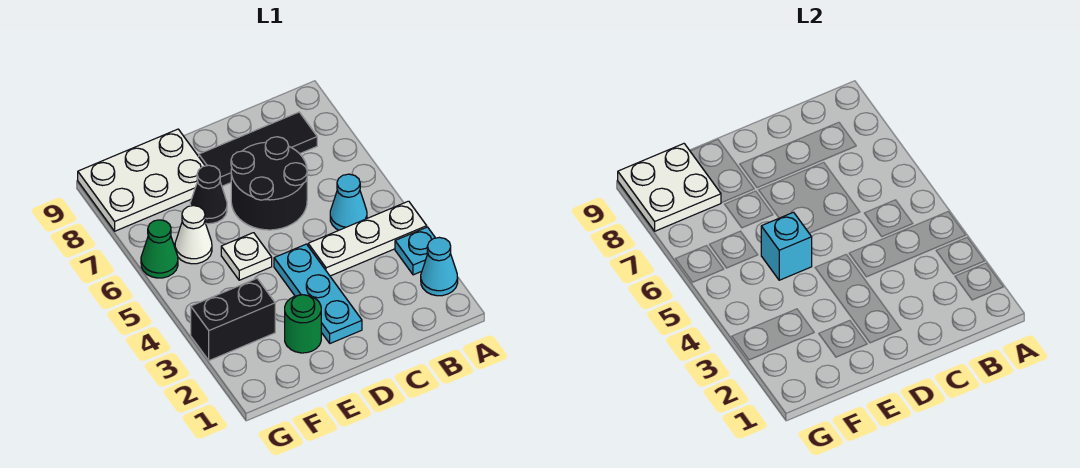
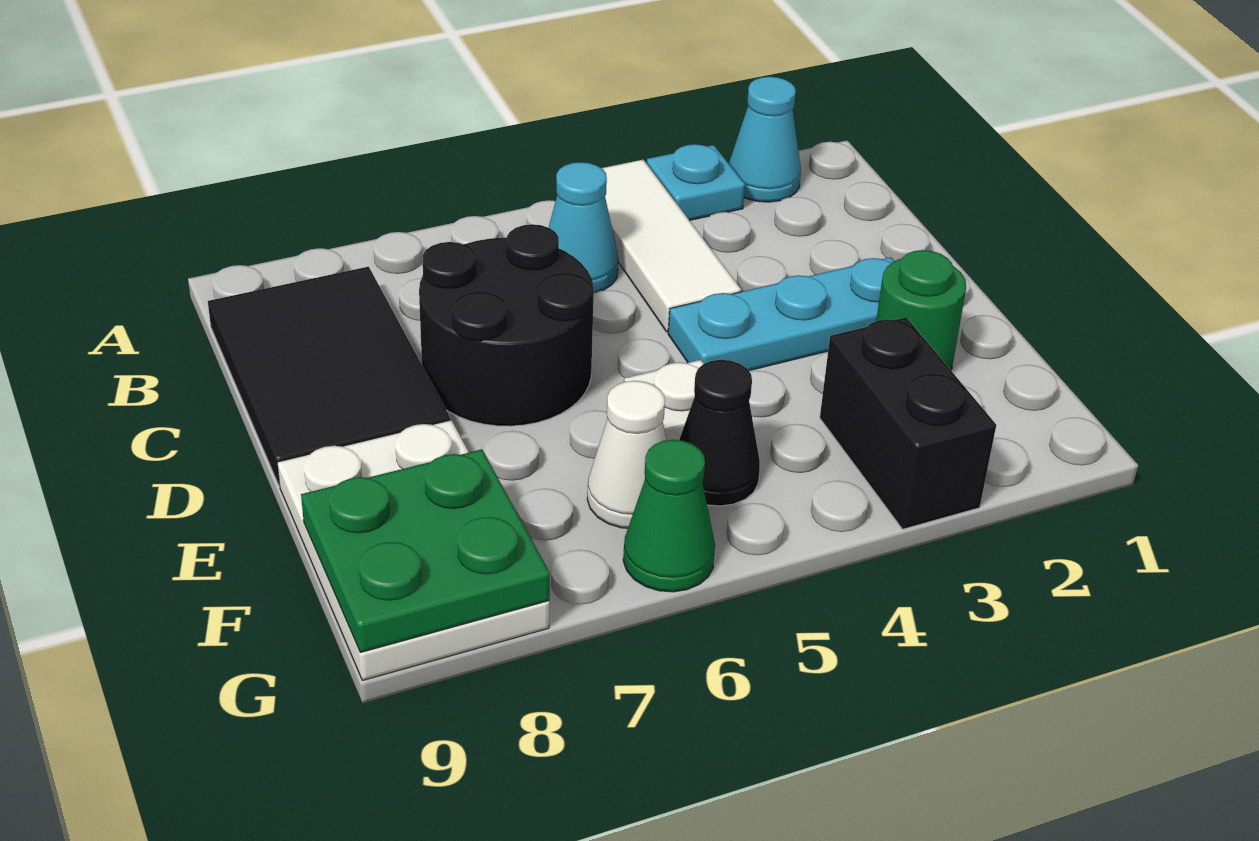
white 1x3 plate [308,201,427,276] -> white 1x3 tile [602,160,741,332]
black 1x3 tile [199,112,317,186] -> black 2x3 tile [208,267,450,486]
cyan 1x1 brick [761,212,812,280] -> none
black 1x1 cone [190,165,227,224] -> black 1x1 cone moved to [679,360,760,506]
white 2x2 plate [618,144,721,231] -> green 2x2 plate [301,449,550,652]

